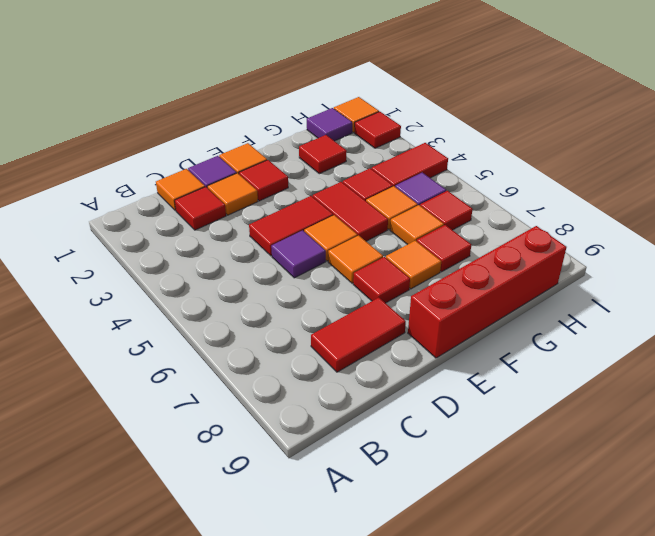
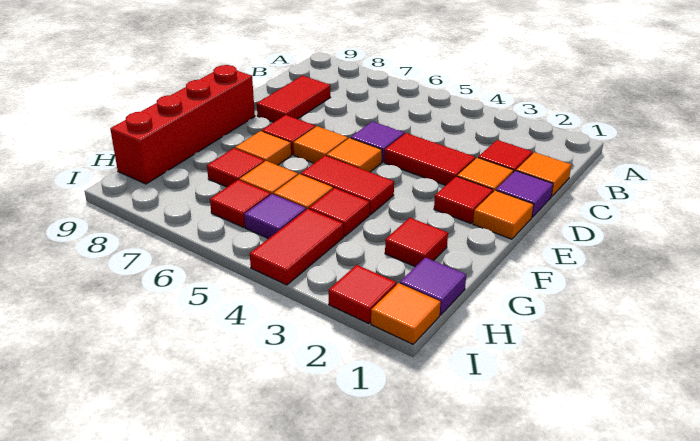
red 1x2 tile [249,196,333,256] -> red 1x2 tile turned to [384,133,475,185]

